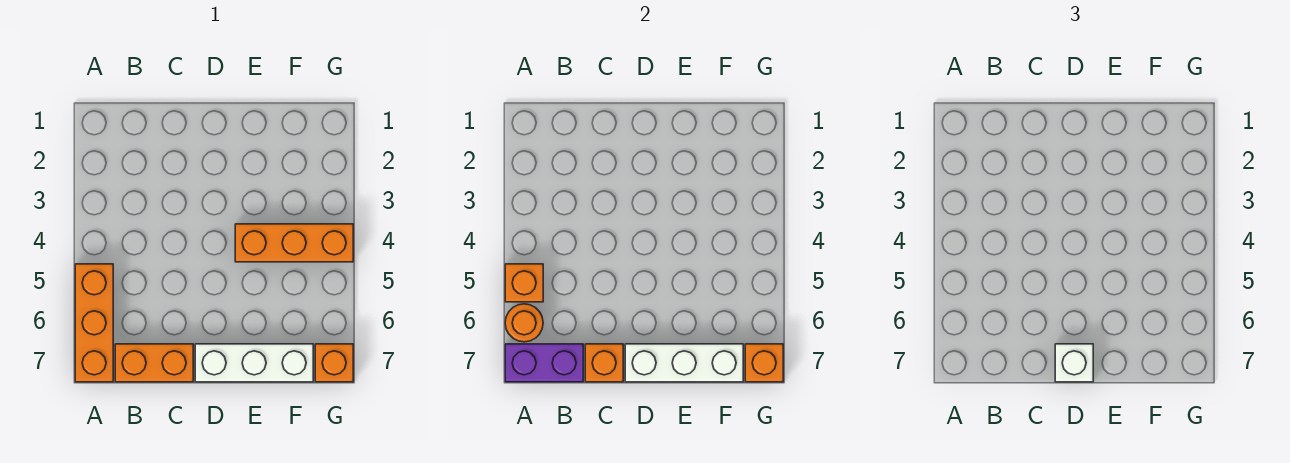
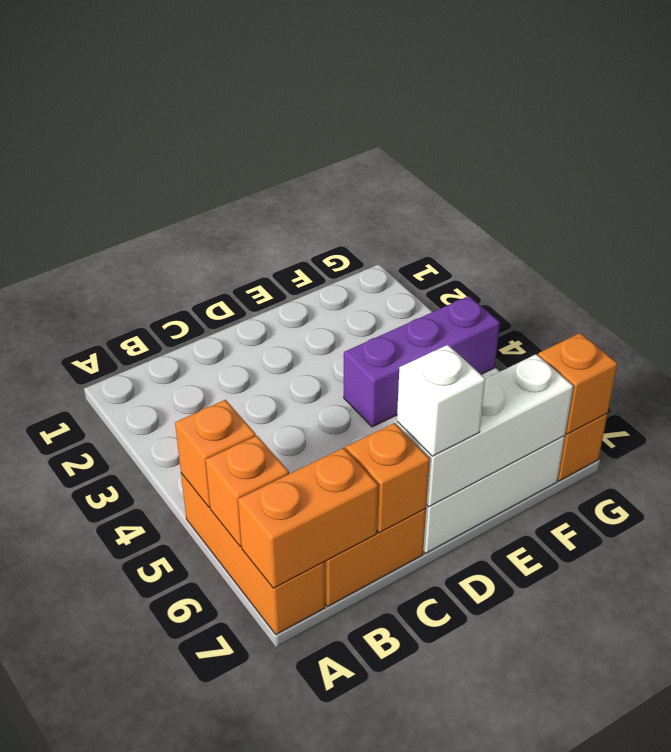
orange 1x1 round brick [505,304,543,342] -> orange 1x1 brick [206,436,289,547]
purple 1x2 brick [505,344,583,382] -> orange 1x2 brick [238,448,378,588]
orange 1x3 brick [235,224,353,262] -> purple 1x3 brick [344,296,500,427]

